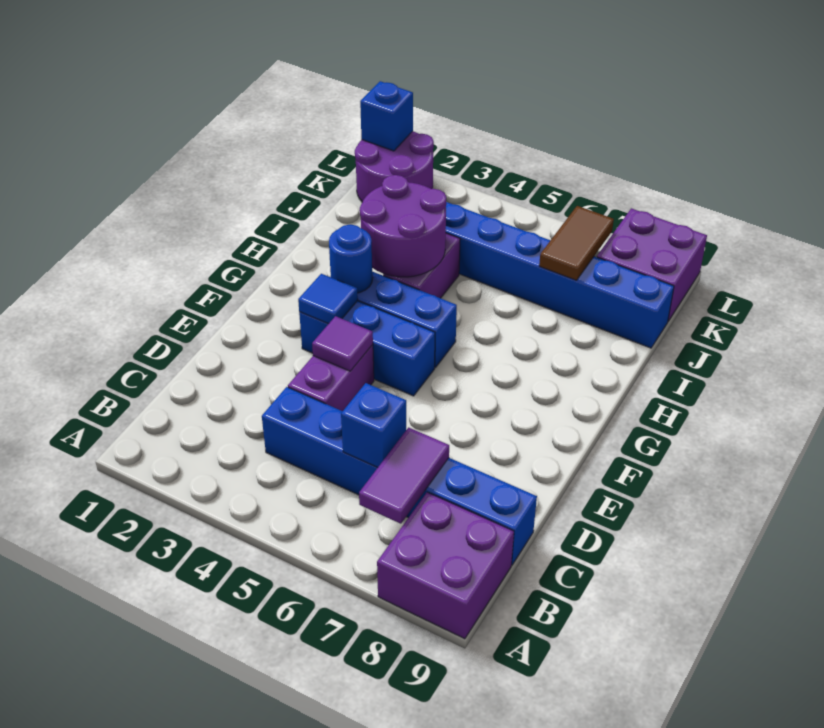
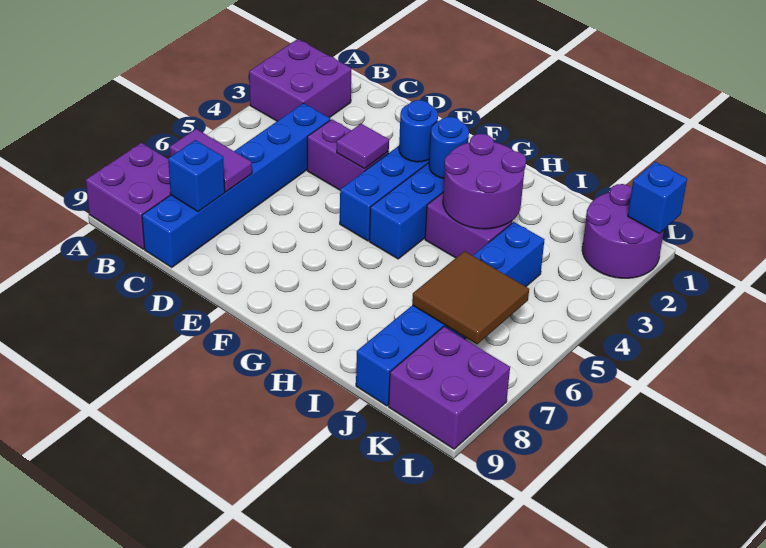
none -> purple 2x2 brick [249,39,351,121]
blue 1x1 brick [341,383,406,468] -> blue 1x1 brick moved to [168,140,225,212]
blue 1x1 tile [298,274,358,324] -> blue 1x1 round brick [399,100,438,162]
brown 1x2 tile [539,206,614,280] -> brown 2x2 tile [412,251,529,344]

